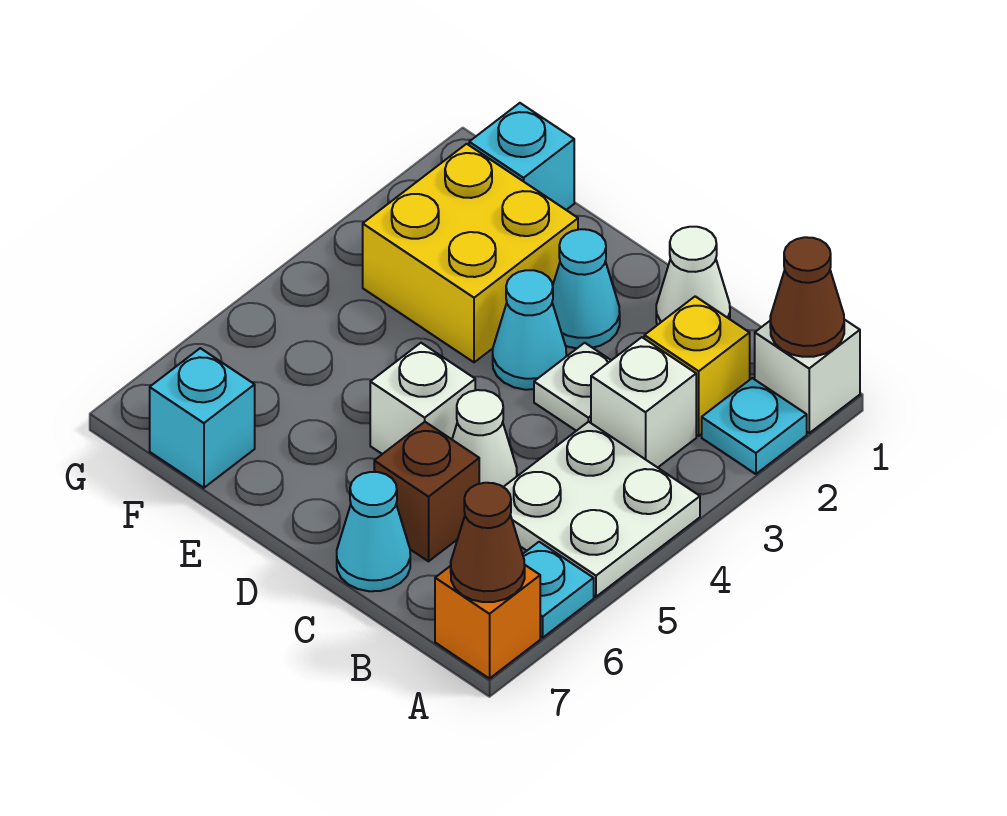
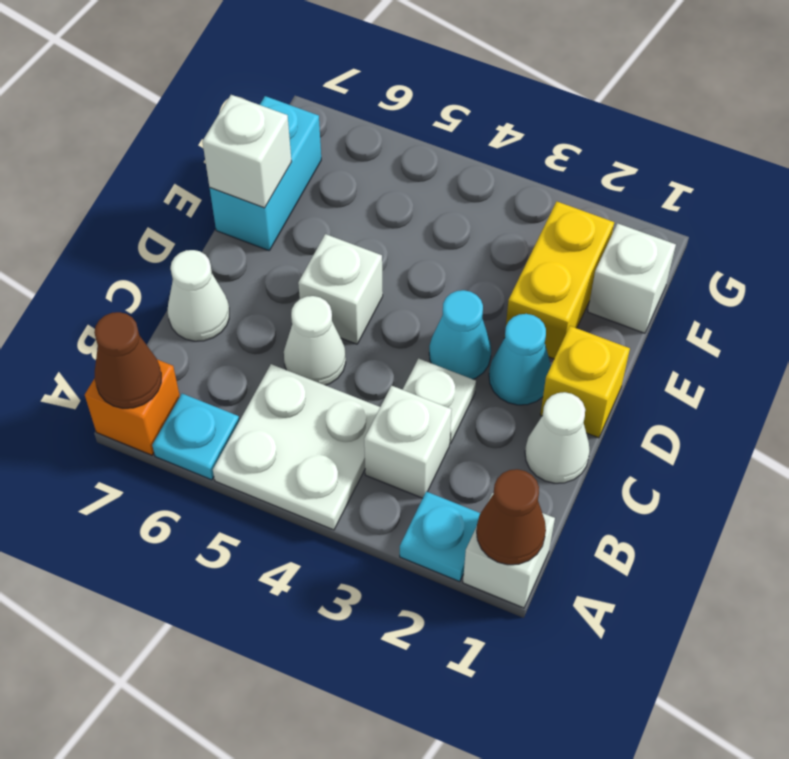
yellow 1x1 brick [644,296,750,436] -> yellow 1x1 brick moved to [540,326,630,438]
brown 1x1 brick [374,422,479,561] -> none
cyan 1x1 cone [337,472,410,591] -> white 1x1 cone [168,250,229,341]
yellow 2x2 brick [363,144,578,362] -> yellow 1x2 brick [506,202,614,359]
none -> white 1x1 brick [202,95,292,208]
cyan 1x1 brick [469,103,574,210] -> white 1x1 brick [588,223,676,333]
cyan 1x1 brick [150,348,255,488] -> cyan 1x2 brick [210,96,321,251]

